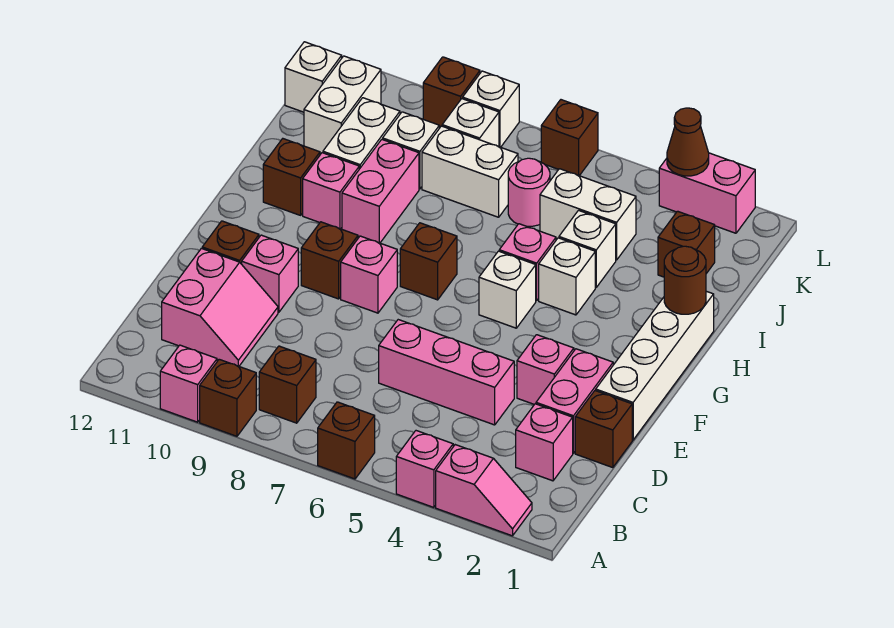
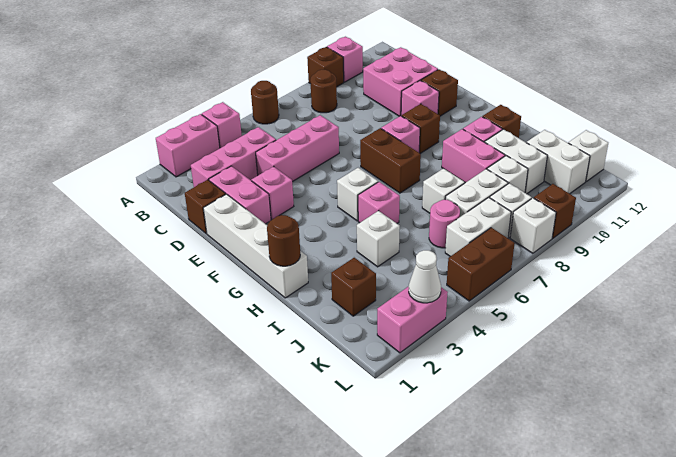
pink 1x2 slope [436,445,532,536] -> pink 1x2 brick [156,114,220,177]
brown 1x1 brick [318,402,375,479] -> brown 1x1 round brick [251,81,279,124]
brown 1x1 brick [259,346,316,423] -> brown 1x1 round brick [310,70,337,113]
pink 1x1 brick [516,404,573,481] -> pink 1x3 brick [191,127,276,187]
pink 2x2 slope [162,248,278,366] -> pink 2x2 brick [363,47,438,116]
brown 1x1 brick [400,223,457,300] -> brown 1x2 brick [360,128,421,193]
white 1x1 brick [539,238,595,315] -> white 1x1 brick moved to [422,169,465,213]
white 1x2 brick [540,169,636,260] -> white 1x2 brick moved to [445,197,511,256]
brown 1x1 cone [667,108,709,176] -> white 1x1 cone [409,250,441,303]
brown 1x1 brick [541,100,598,176] -> brown 1x2 brick [447,228,515,301]

